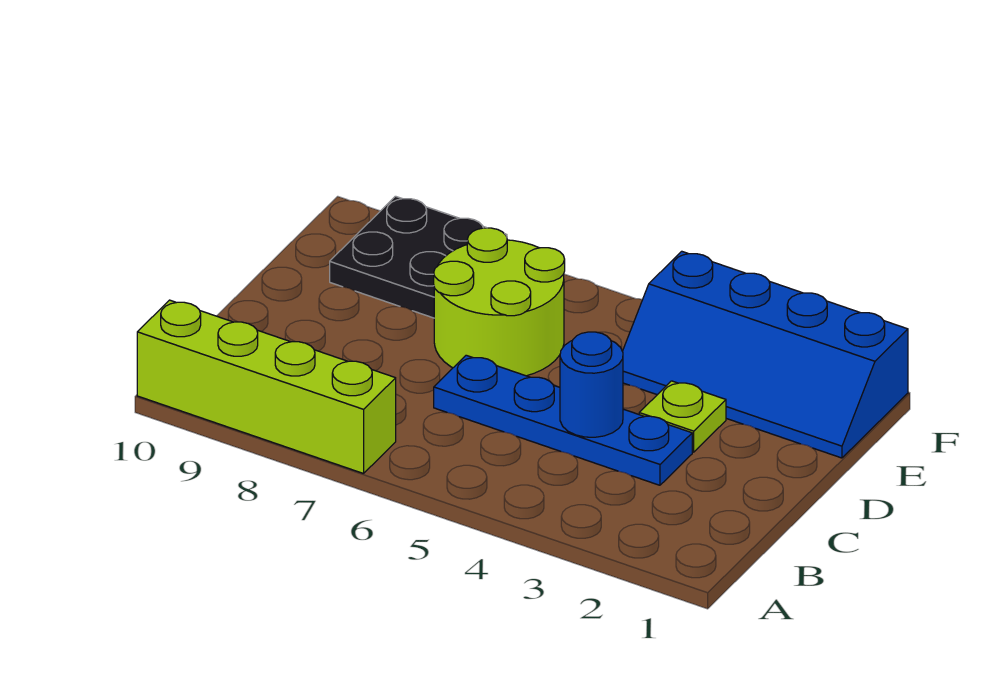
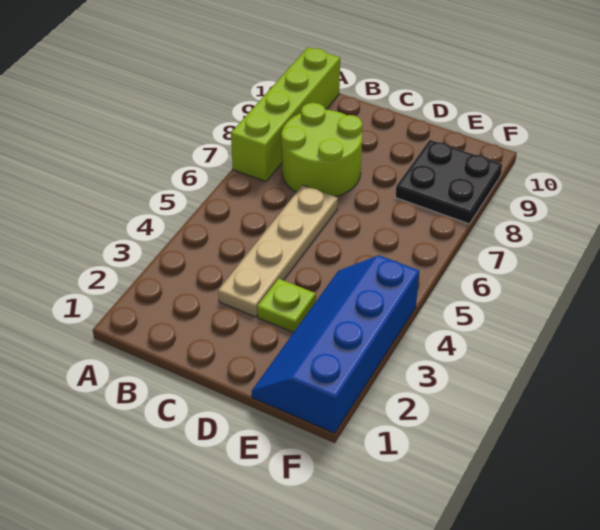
blue 1x4 plate [434,355,692,485] -> tan 1x4 plate [218,185,338,317]
blue 1x1 round brick [560,332,623,437] -> none
lime 2x2 round brick [434,228,565,376] -> lime 2x2 round brick moved to [281,103,362,197]

